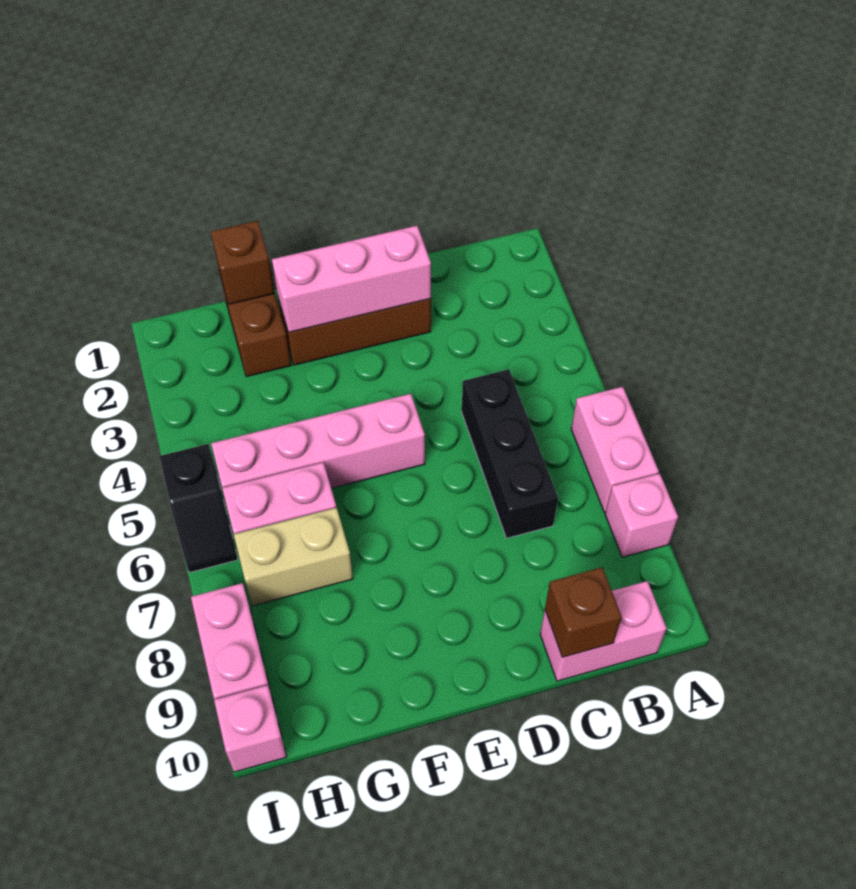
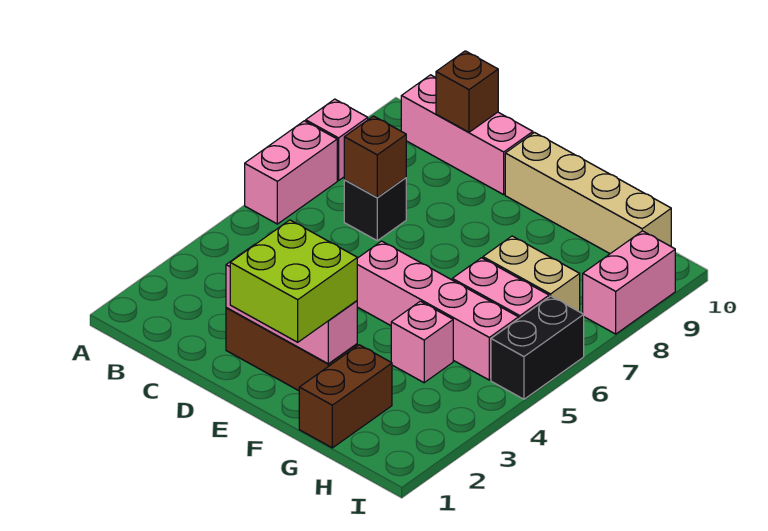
pink 1x2 brick [540,581,667,681] -> pink 1x3 brick [401,75,533,195]
black 1x3 brick [462,369,558,538] -> black 1x1 brick [344,178,406,241]
none -> lime 2x2 brick [230,220,357,342]
none -> tan 1x4 brick [505,133,671,254]
brown 1x1 brick [211,221,275,304] -> brown 1x1 brick moved to [344,116,406,198]
black 1x2 slope [159,444,238,573] -> black 1x2 brick [491,296,584,399]
pink 1x1 brick [214,685,287,772] -> pink 1x1 brick moved to [391,301,453,383]

